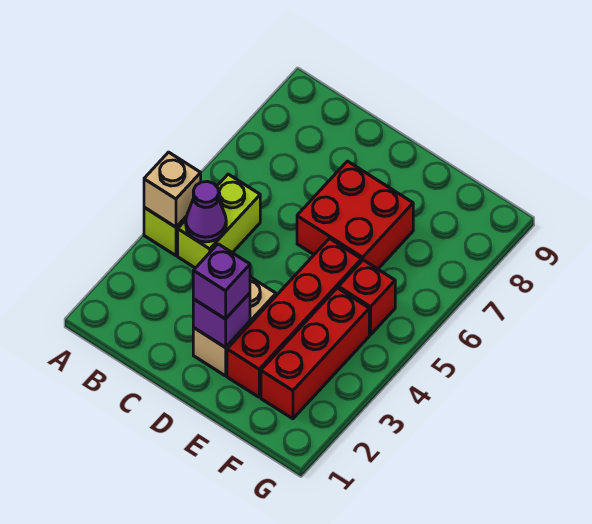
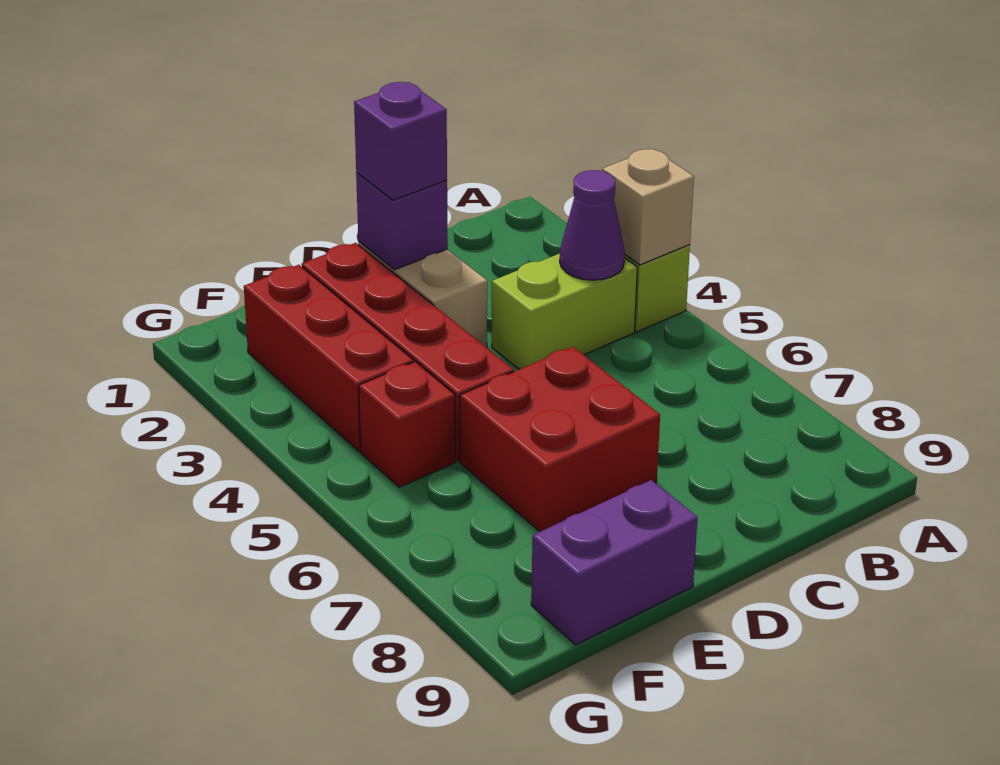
lime 1x2 brick [178,174,260,268] -> lime 1x2 brick turned to [492,253,637,369]
none -> purple 1x2 brick [531,480,698,645]

